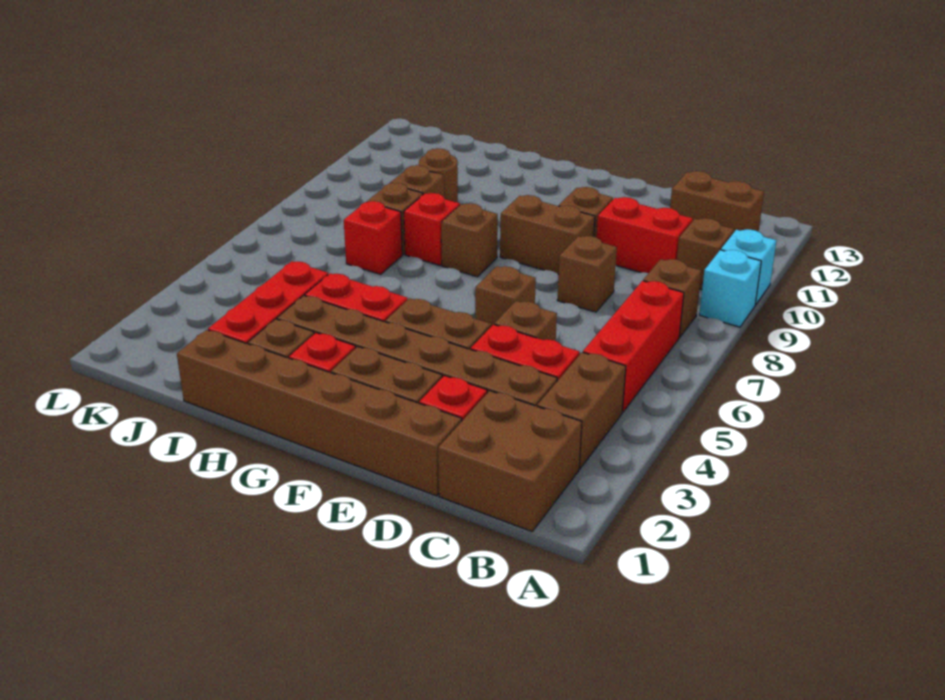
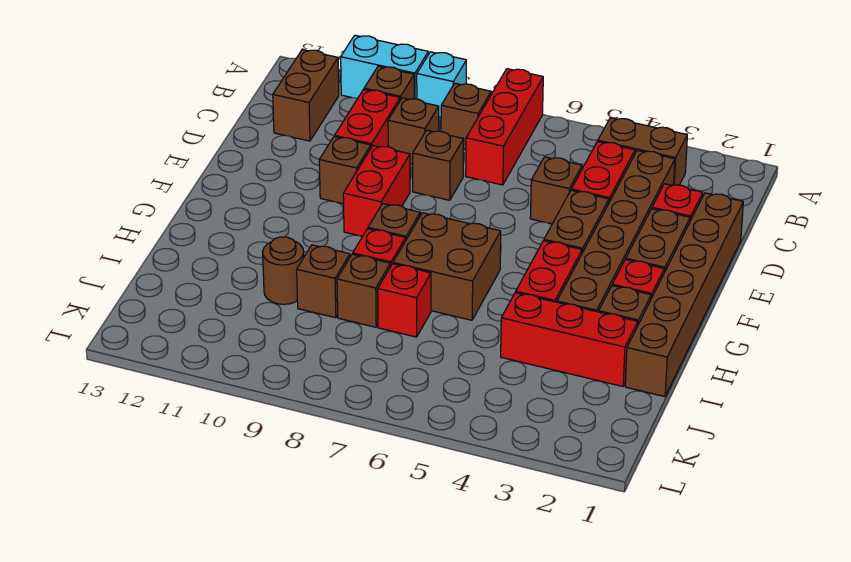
cyan 1x1 brick [721,229,777,305] -> cyan 1x2 brick [341,35,428,99]
brown 2x2 brick [438,391,582,531] -> brown 2x2 brick moved to [393,213,501,320]
red 1x3 brick [583,281,684,412] -> red 1x3 brick turned to [466,69,543,185]
brown 1x1 brick [475,266,536,326] -> brown 1x1 brick moved to [388,98,439,165]
brown 1x2 brick [500,195,595,274] -> red 1x2 brick [343,146,410,236]

